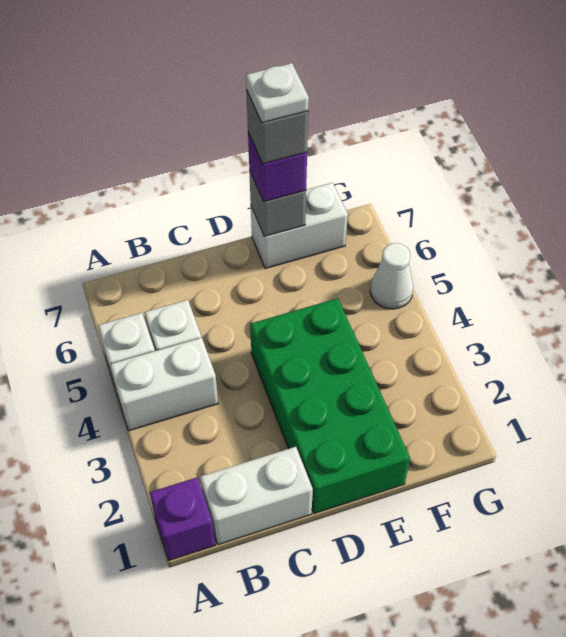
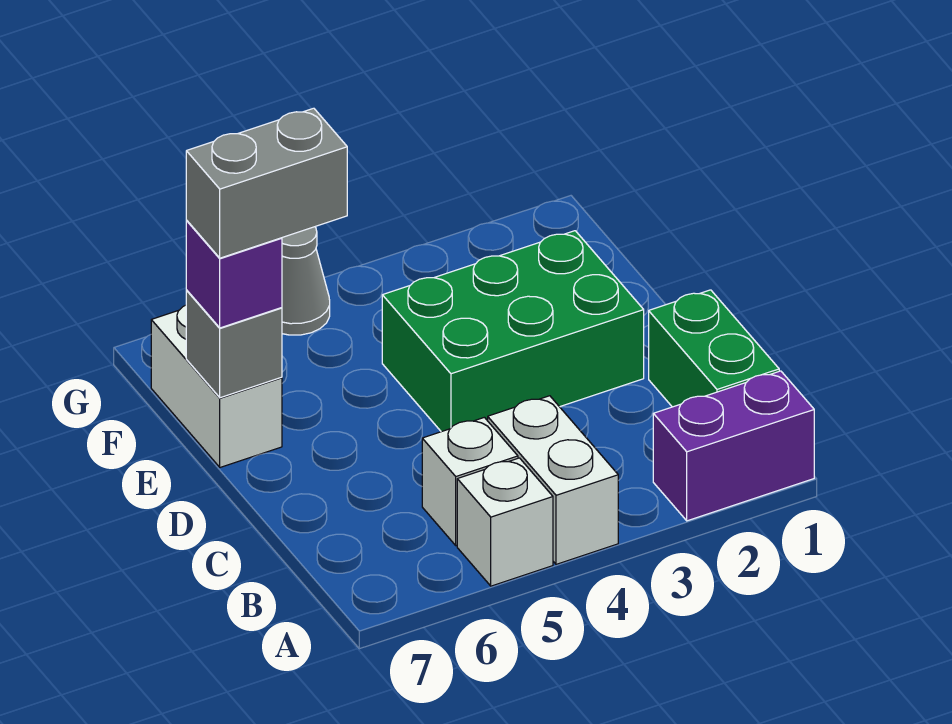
purple 1x1 brick [150,478,215,560] -> purple 1x2 brick [653,371,814,521]
white 1x2 brick [200,447,313,544] -> green 1x2 brick [649,290,779,407]
green 2x4 brick [250,298,410,513] -> green 2x3 brick [382,231,644,432]
grey 1x1 brick [246,90,308,164] -> grey 1x2 brick [186,108,347,258]
white 1x1 plate [246,63,309,123] -> none
white 1x1 cone [370,243,413,309] -> grey 1x1 cone [282,227,330,335]

